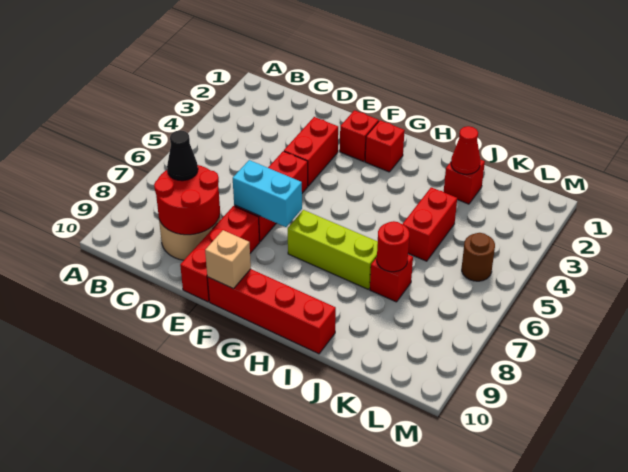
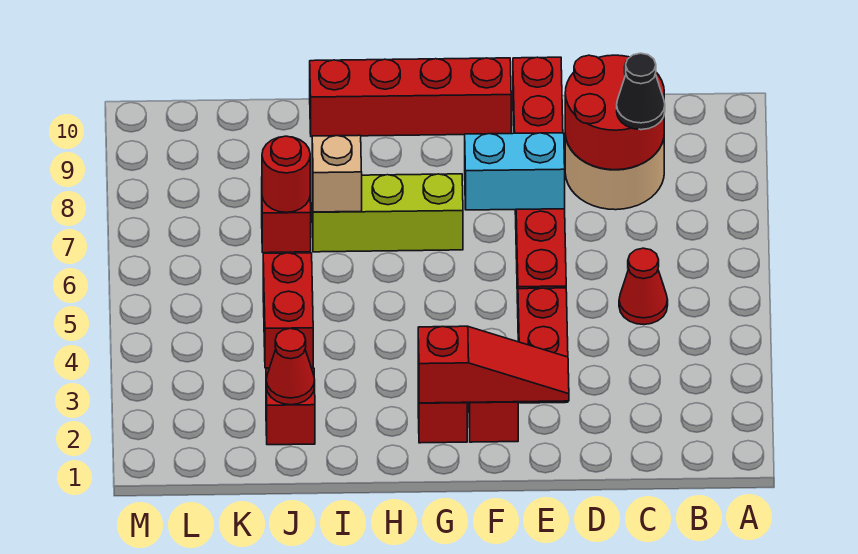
none -> red 1x1 cone [619,248,668,325]
none -> red 1x3 slope [418,326,569,403]
tan 1x1 brick [205,230,251,289] -> tan 1x1 brick moved to [312,135,362,212]
brown 1x1 round brick [462,233,495,281] -> none

